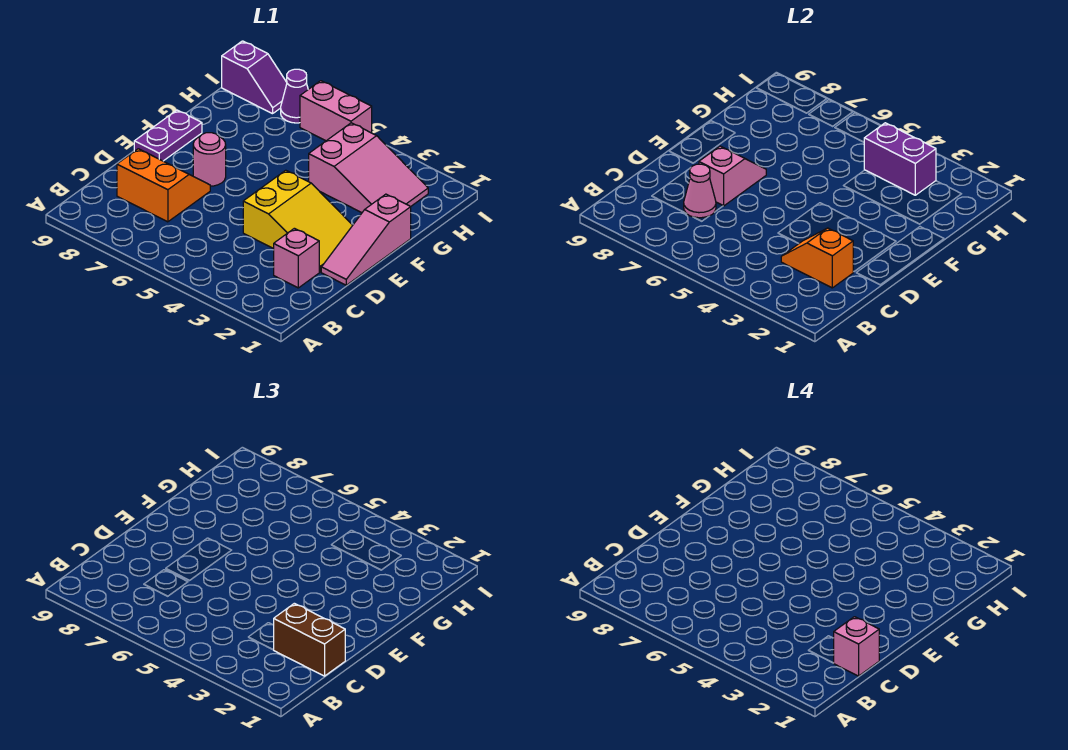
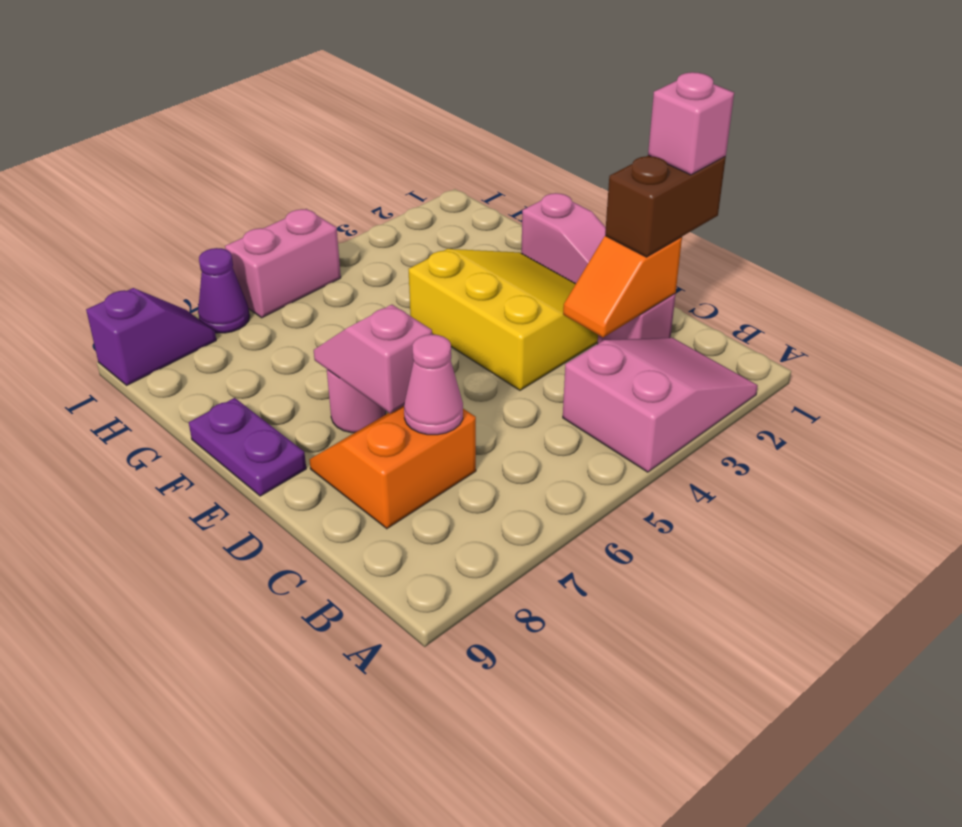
yellow 2x3 slope [243,170,353,272] -> yellow 3x3 slope [408,249,598,390]
pink 2x3 slope [309,123,428,213] -> pink 2x3 slope moved to [563,338,758,472]
purple 1x2 brick [864,123,936,195] -> none

